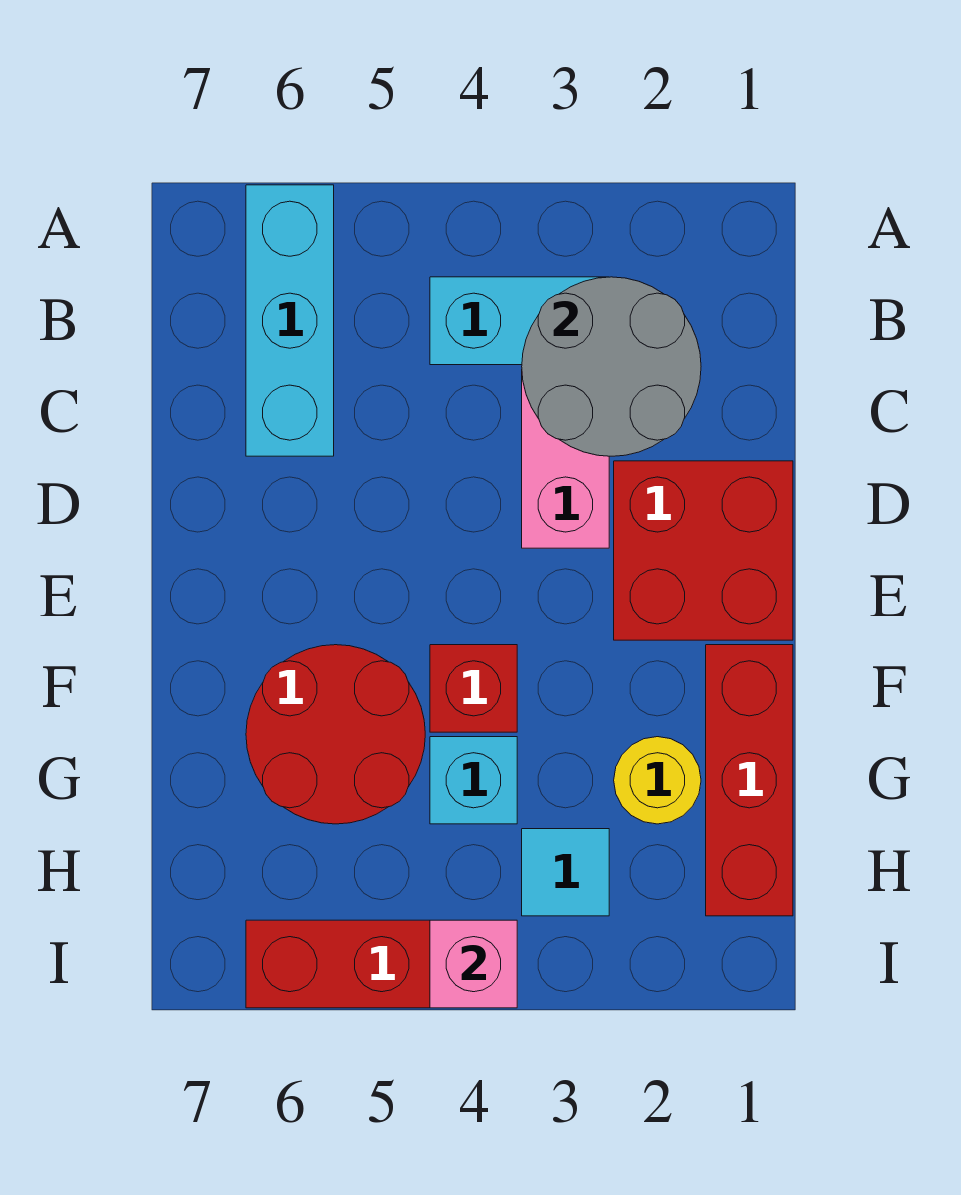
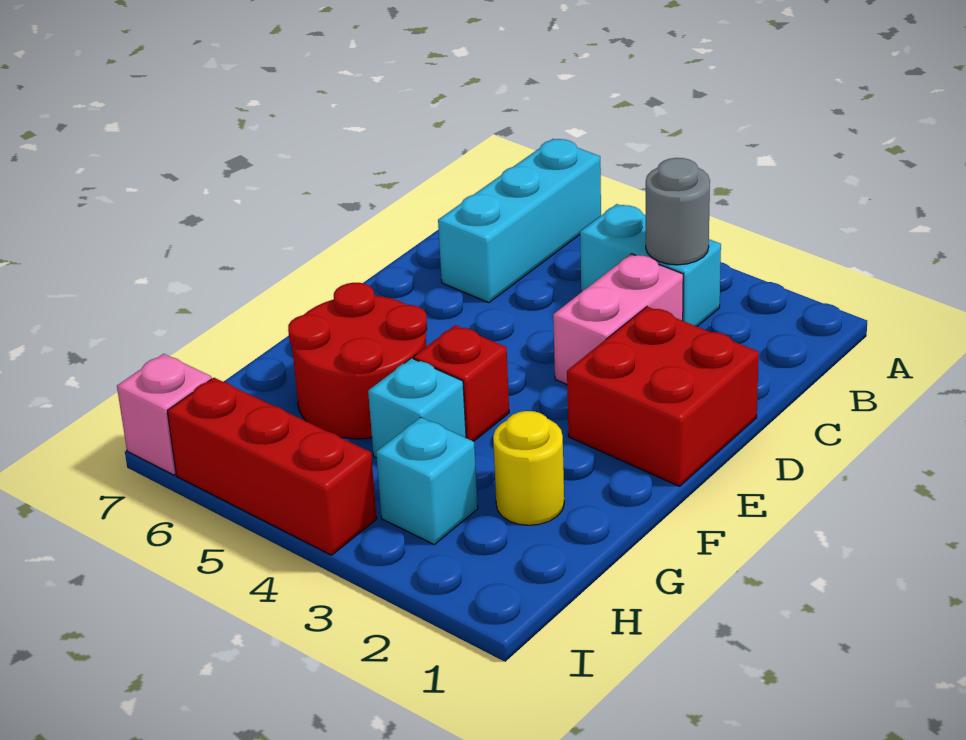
grey 2x2 round brick [522,277,701,456] -> grey 1x1 round brick [646,158,710,265]
red 1x3 brick [706,645,793,916] -> none
cyan 1x1 tile [522,829,609,916] -> cyan 1x1 brick [376,417,478,544]
pink 1x1 brick [430,920,517,1008] -> pink 1x1 brick moved to [117,354,212,475]

